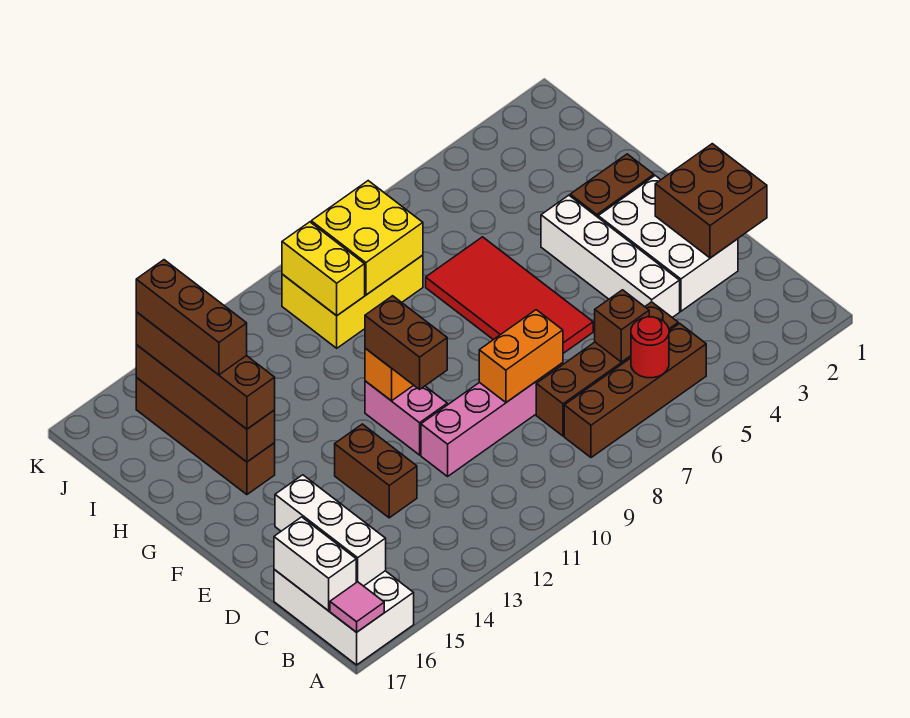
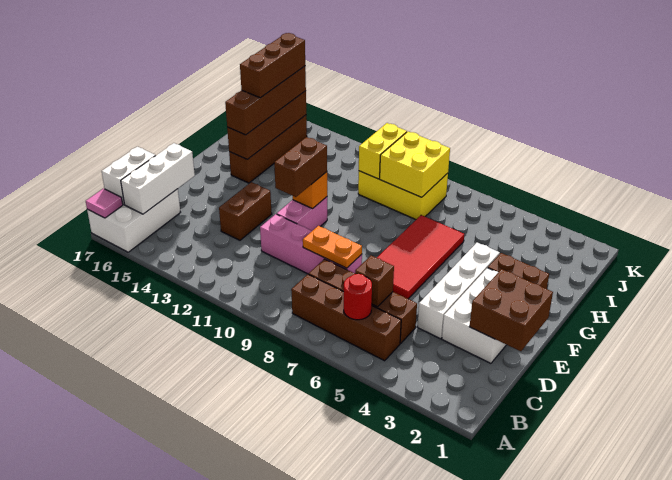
orange 1x2 brick [479,310,563,402] -> orange 1x2 plate [303,226,362,268]

